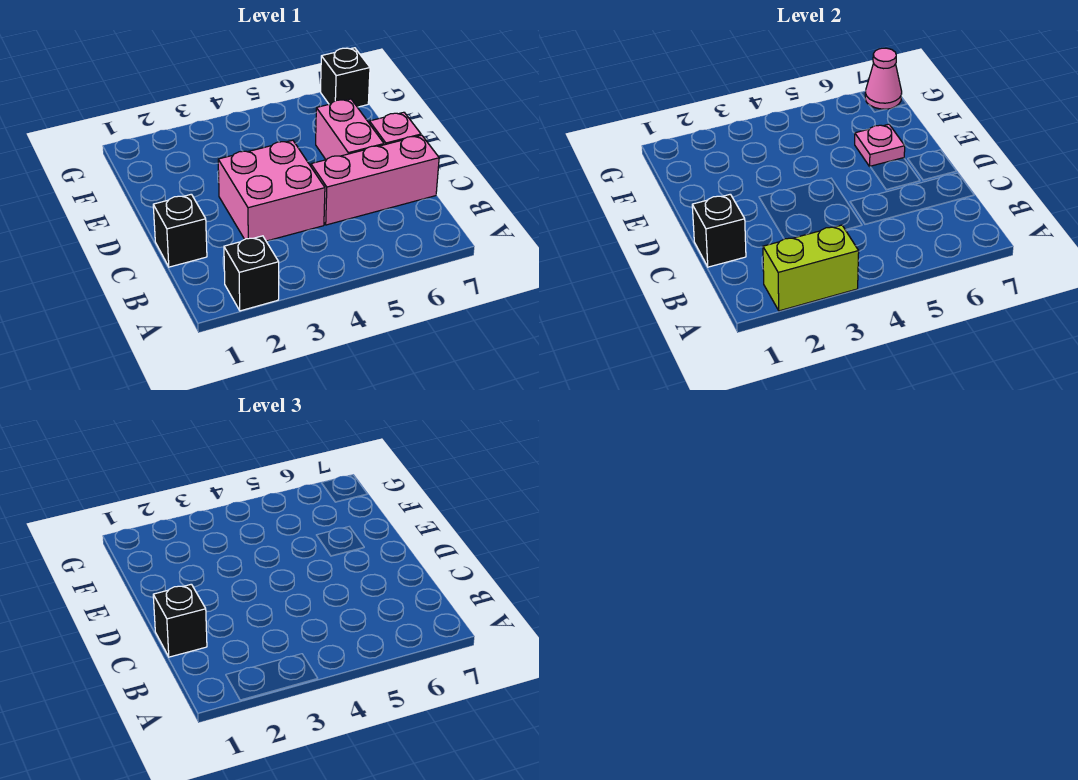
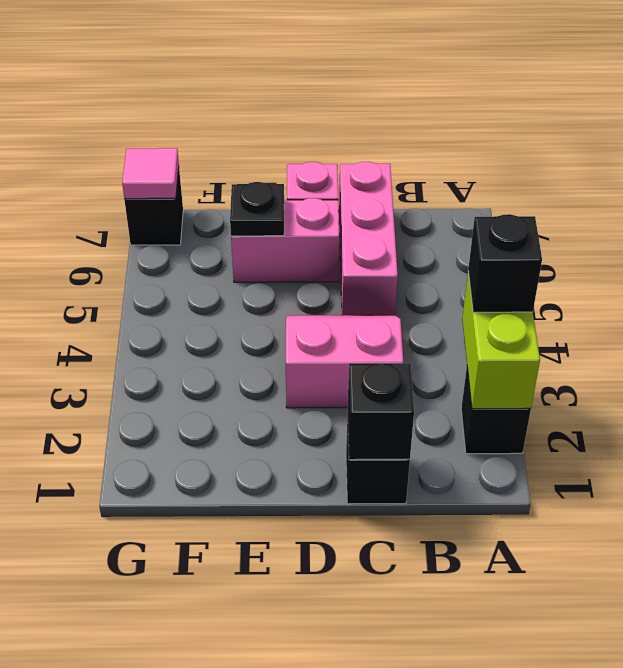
black 1x1 brick [153,584,207,657] -> black 1x1 brick moved to [468,214,542,312]
pink 2x2 brick [218,140,325,241] -> pink 2x2 slope [286,315,403,408]
pink 1x1 plate [855,124,905,166] -> black 1x1 plate [230,182,284,236]
pink 1x1 cone [865,48,902,109] -> pink 1x1 tile [122,148,179,199]

